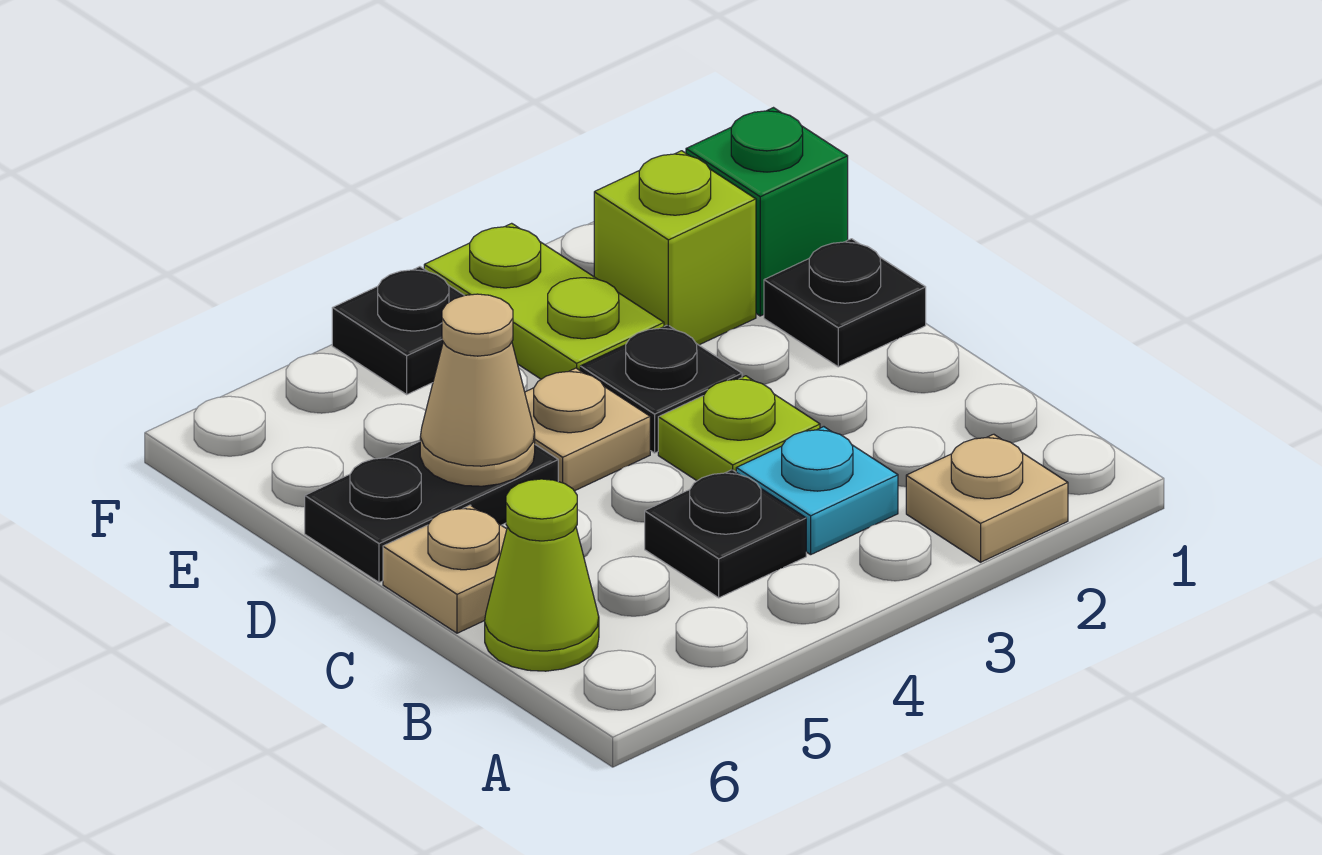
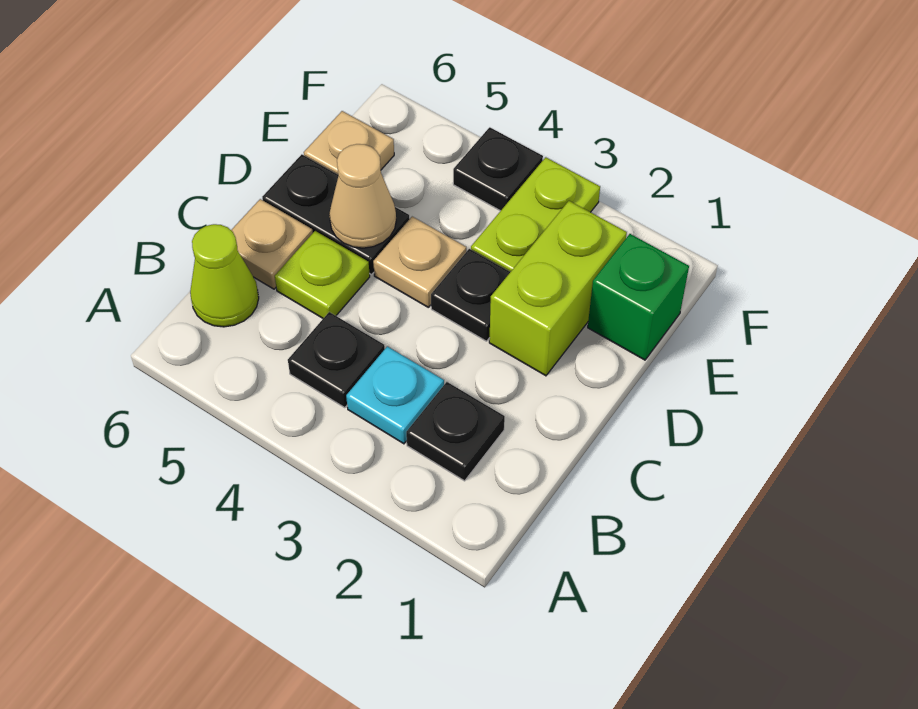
tan 1x1 plate [906,434,1068,562] -> tan 1x1 plate moved to [304,111,394,174]
lime 1x1 plate [658,376,820,481] -> lime 1x1 plate moved to [275,231,370,318]
black 1x1 plate [764,239,926,367] -> black 1x1 plate moved to [406,382,505,481]
lime 1x1 brick [594,151,756,345] -> lime 1x2 brick [489,201,627,376]

